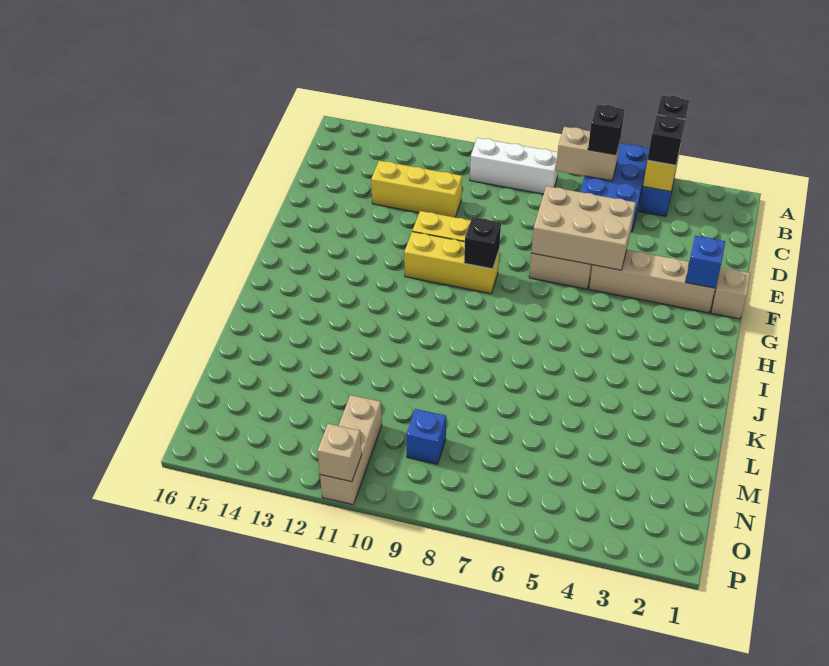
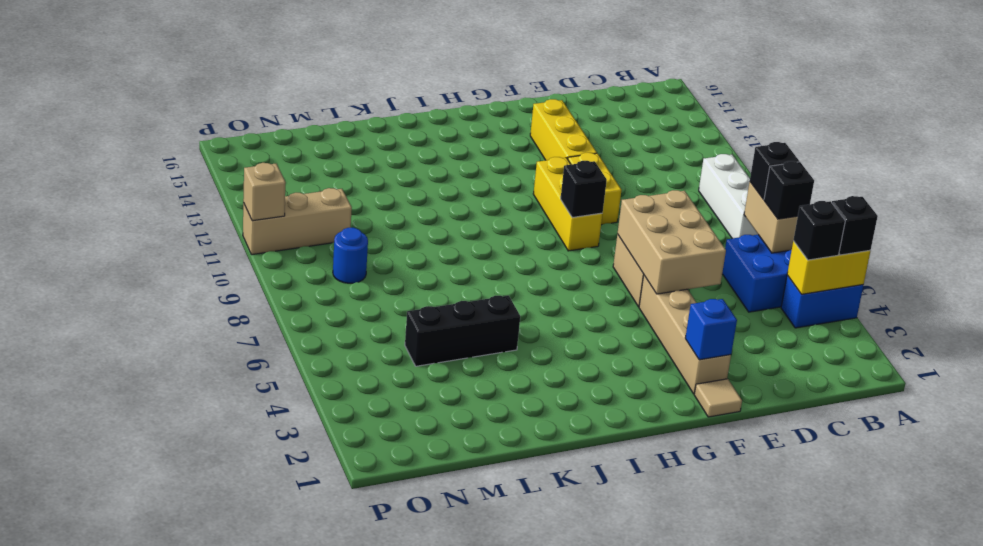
none -> black 1x1 brick [750,142,799,199]
yellow 1x3 brick [371,161,462,217] -> yellow 1x3 brick moved to [530,99,597,160]
tan 1x1 brick [711,268,750,319] -> tan 1x1 tile [694,379,742,417]
none -> black 1x3 brick [405,296,520,366]
blue 1x1 brick [406,409,446,464] -> blue 1x1 round brick [333,228,368,283]

